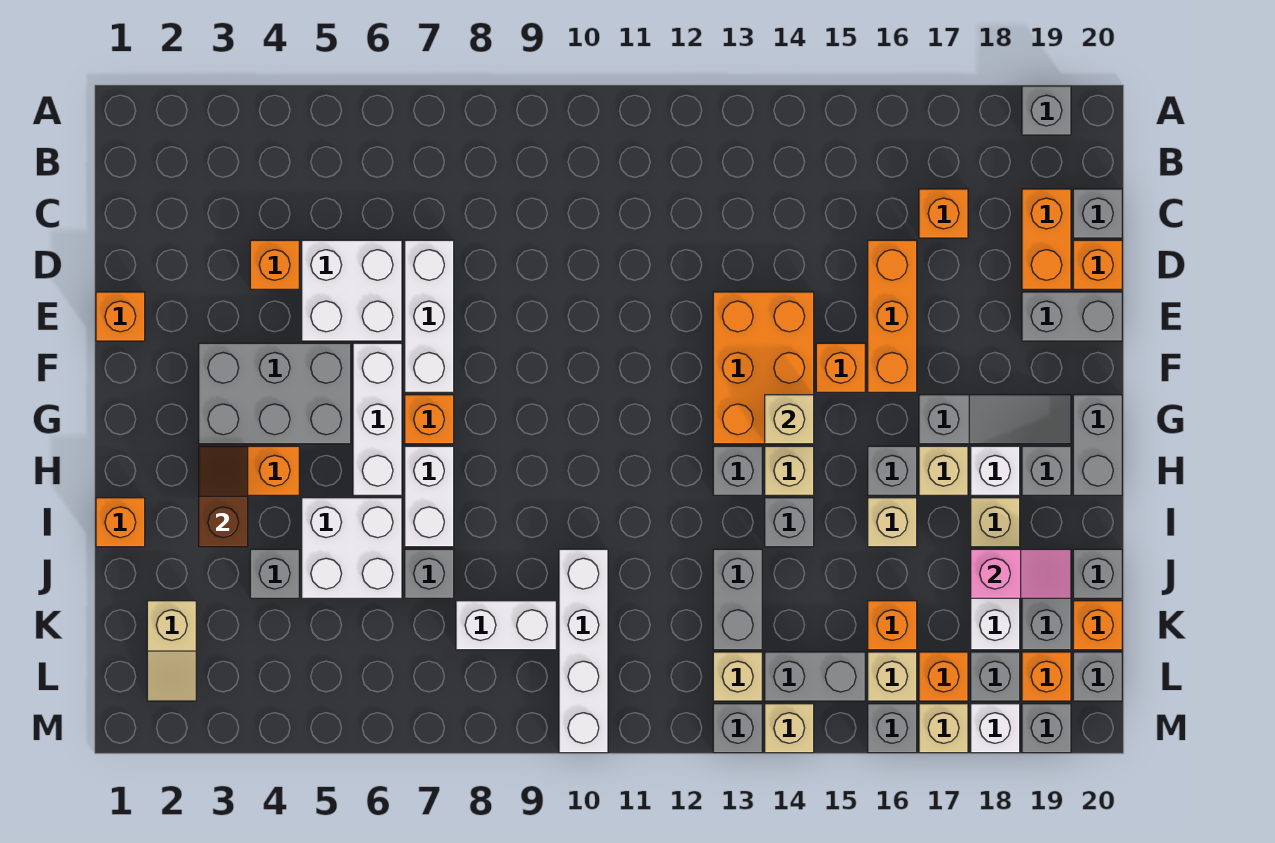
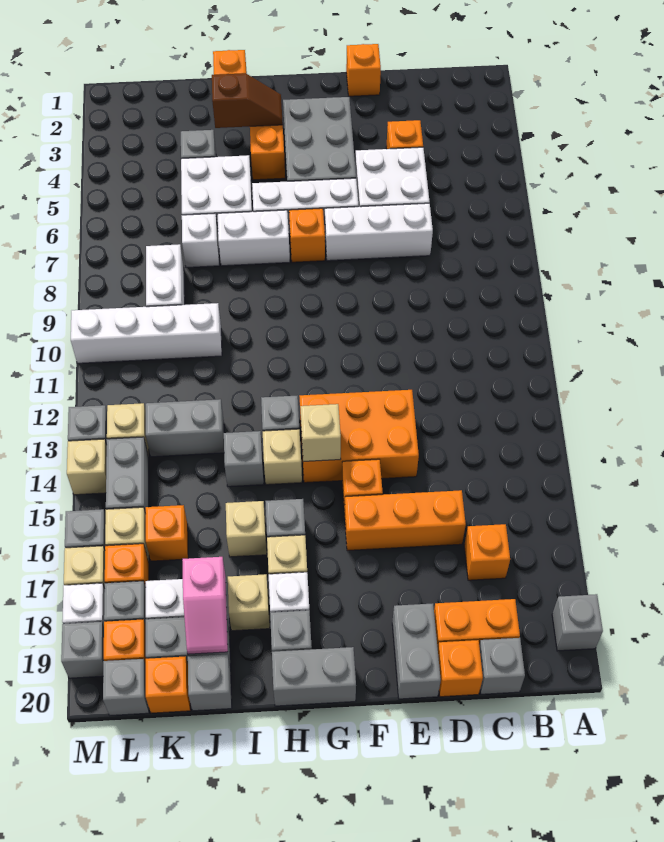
grey 1x3 slope [919,395,1071,444] -> none
grey 1x1 brick [405,549,454,598] -> white 1x1 brick [182,213,219,267]
tan 1x2 slope [147,601,196,701] -> none

